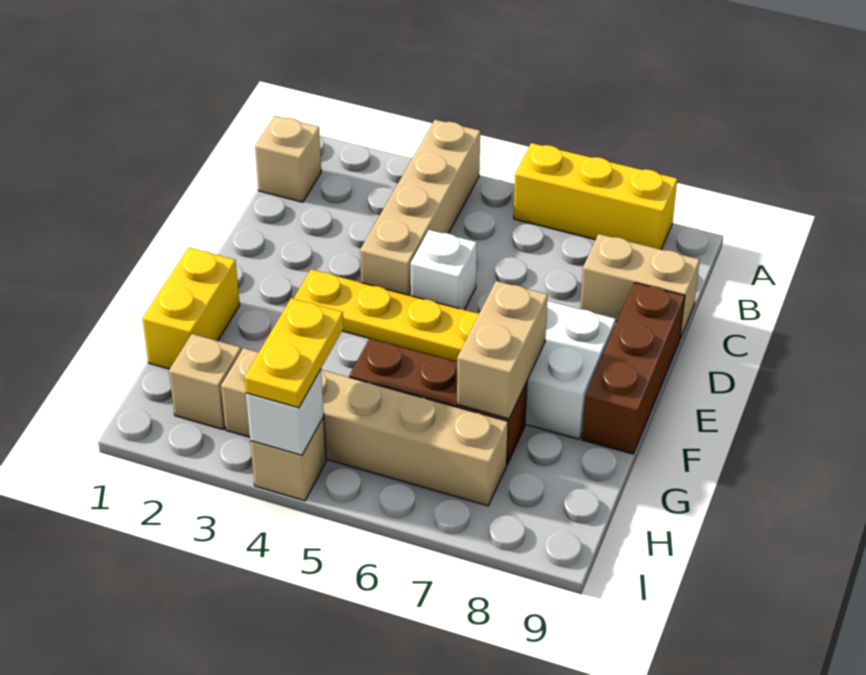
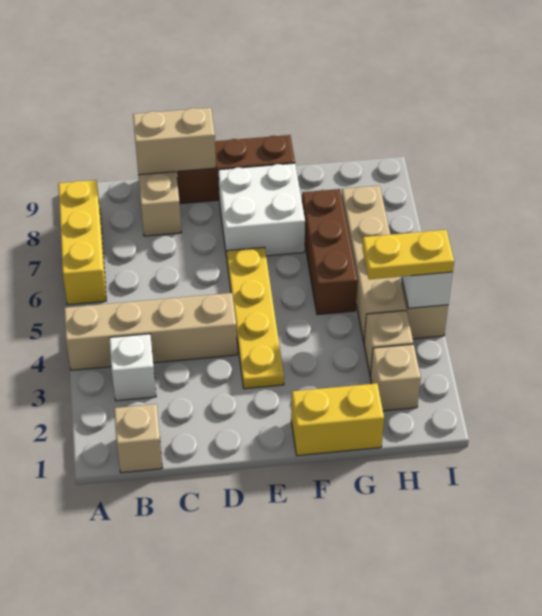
white 1x1 brick [411,230,477,310] -> white 1x1 brick moved to [109,334,156,401]
tan 1x2 brick [457,281,548,419] -> tan 1x2 brick moved to [133,108,216,175]

